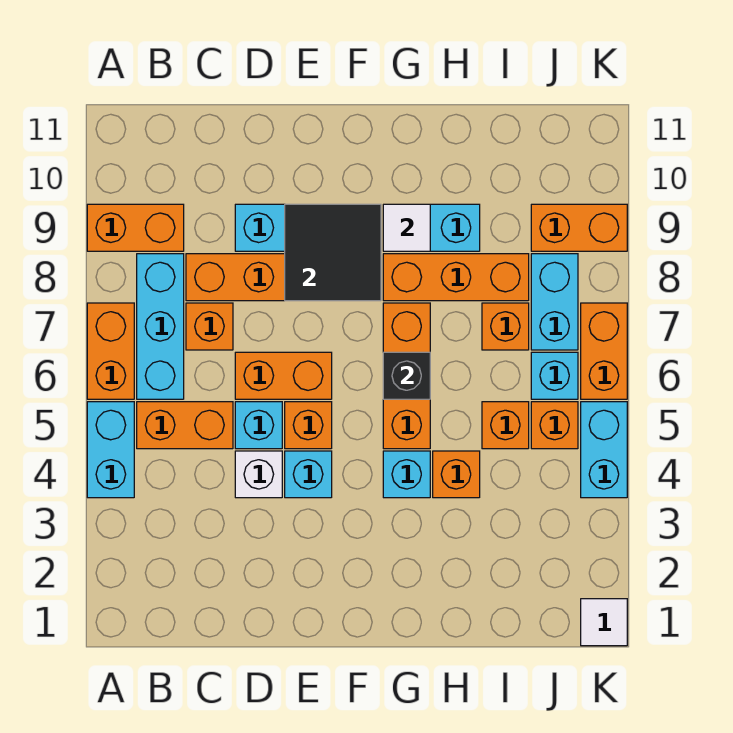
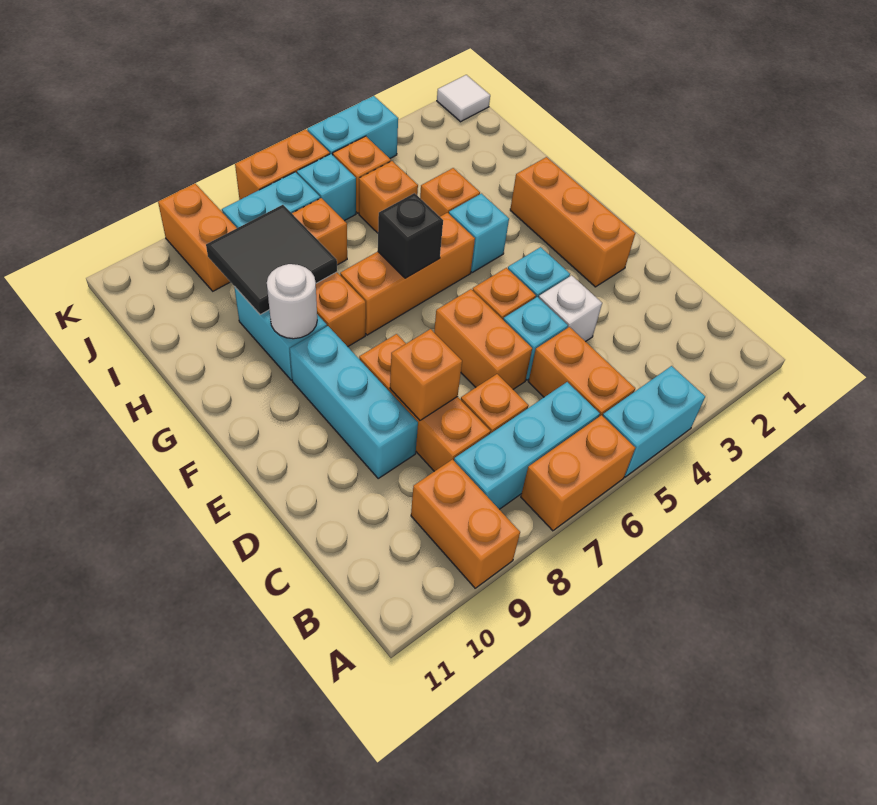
none -> orange 1x1 brick [390,329,462,420]
none -> orange 1x3 brick [510,157,635,287]
black 2x2 tile [285,204,381,301] -> black 2x2 tile moved to [206,205,337,315]
white 1x1 tile [383,204,430,251] -> white 1x1 round brick [267,264,317,339]

